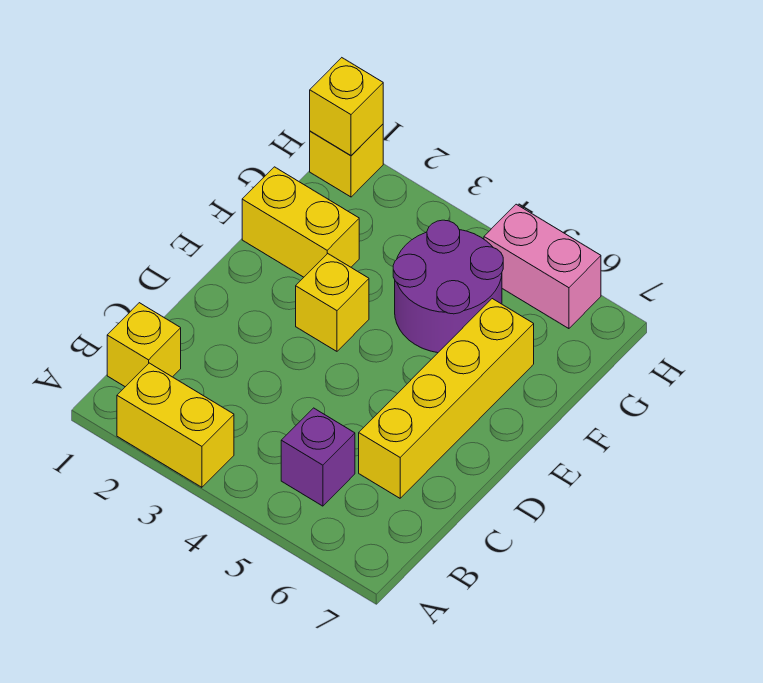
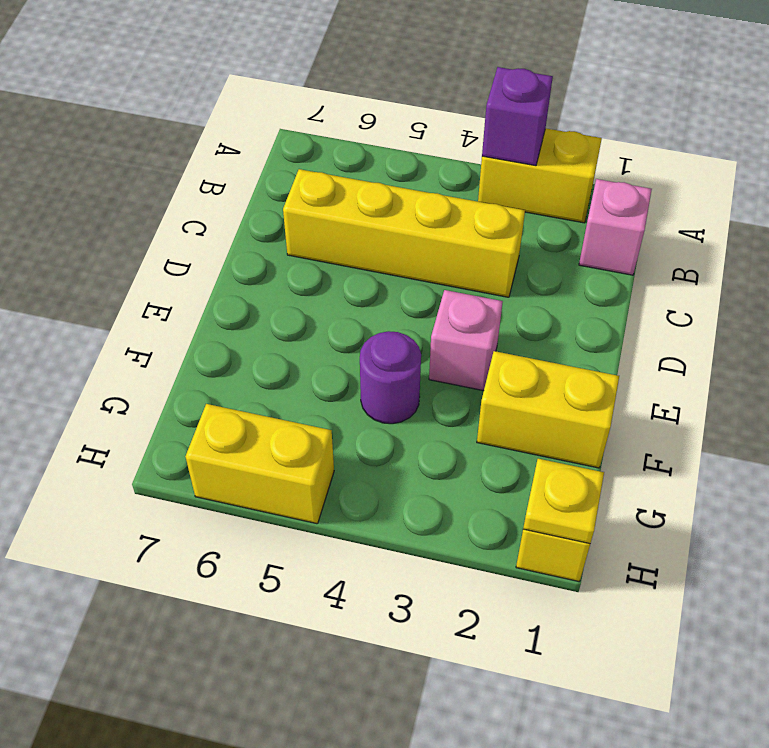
yellow 1x1 brick [107,303,181,387] -> pink 1x1 brick [579,179,652,275]
purple 1x1 brick [281,408,355,506] -> purple 1x1 brick moved to [482,67,553,166]
yellow 1x4 brick [359,299,534,498] -> yellow 1x4 brick turned to [283,169,525,297]
yellow 1x1 brick [296,254,369,351] -> pink 1x1 brick [429,290,503,391]
purple 2x2 round brick [393,220,503,353] -> purple 1x1 round brick [360,331,421,424]
yellow 1x1 brick [310,58,383,156] -> yellow 1x1 plate [523,459,604,544]
pink 1x2 brick [484,204,601,329] -> yellow 1x2 brick [185,404,334,524]

